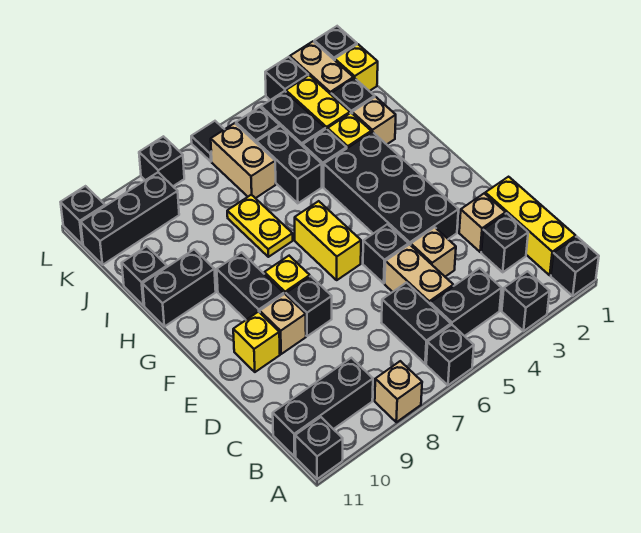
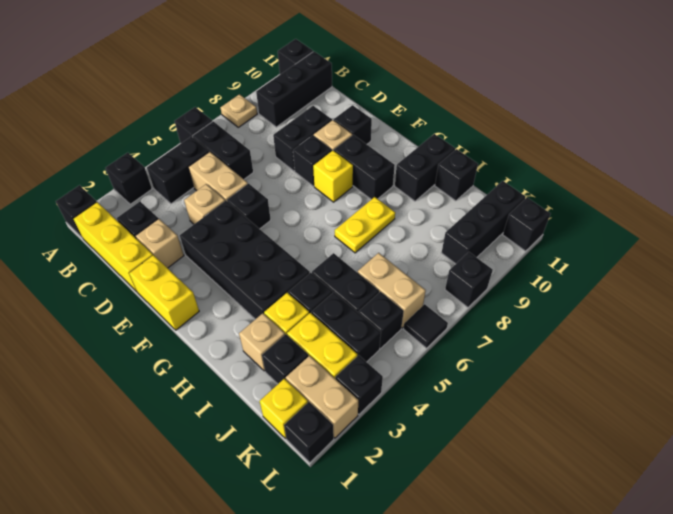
tan 1x1 brick [375,361,422,422] -> tan 1x1 plate [221,94,257,127]
none -> black 1x2 brick [273,106,332,171]
yellow 1x1 brick [233,312,280,372] -> black 1x1 brick [334,105,372,144]
yellow 1x2 brick [295,201,361,280] -> yellow 1x2 brick moved to [129,255,199,330]
yellow 1x2 plate [227,195,293,257] -> yellow 1x2 plate turned to [335,197,395,253]

